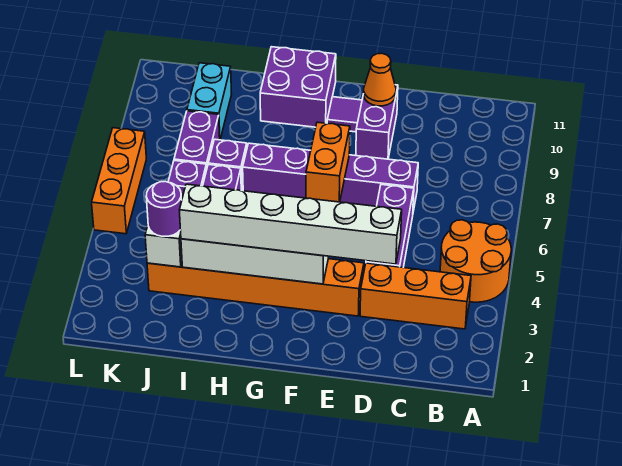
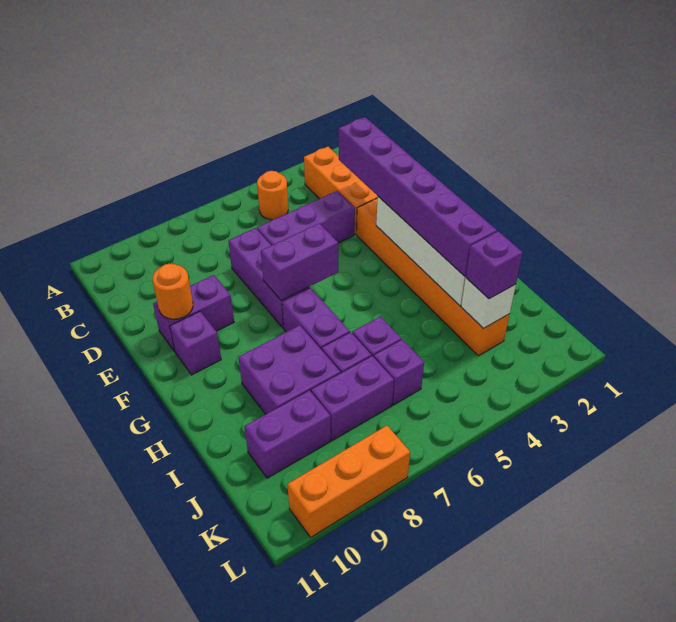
orange 2x2 round brick [440,220,511,302] -> orange 1x1 round brick [257,171,288,220]
white 1x6 brick [179,184,402,264] -> purple 1x6 brick [339,117,497,276]
orange 1x1 cone [364,53,396,106] -> orange 1x1 round brick [153,264,193,319]
orange 1x2 brick [306,122,350,202] -> purple 1x2 brick [261,223,338,301]
purple 1x1 tile [327,97,362,132] -> purple 1x1 brick [170,311,221,375]
purple 2x2 brick [260,47,336,127] -> purple 2x2 brick moved to [238,325,341,414]
purple 1x1 round brick [146,181,182,236] -> purple 1x1 brick [466,231,523,299]
cyan 1x2 brick [187,63,231,139] -> purple 1x2 brick [244,390,331,478]
orange 1x3 brick [92,128,146,234] -> orange 1x3 brick moved to [287,426,410,537]

